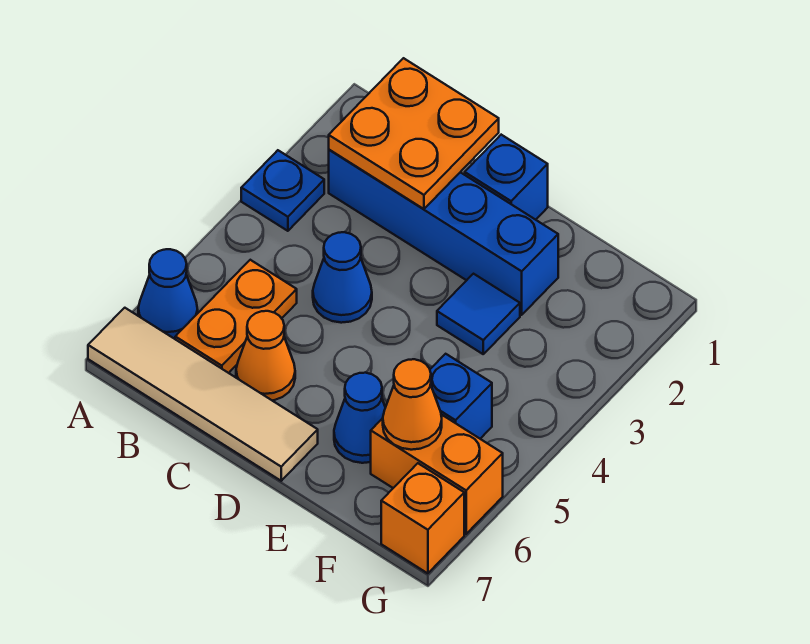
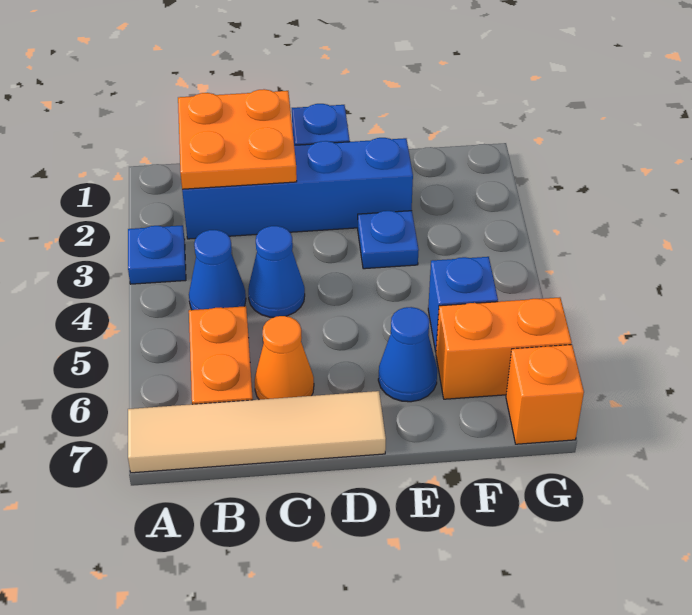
blue 1x1 cone [138,249,198,339] -> blue 1x1 cone moved to [189,230,246,310]
blue 1x1 tile [437,274,520,354] -> blue 1x1 plate [358,211,419,269]
orange 1x1 cone [383,359,442,450] -> none

